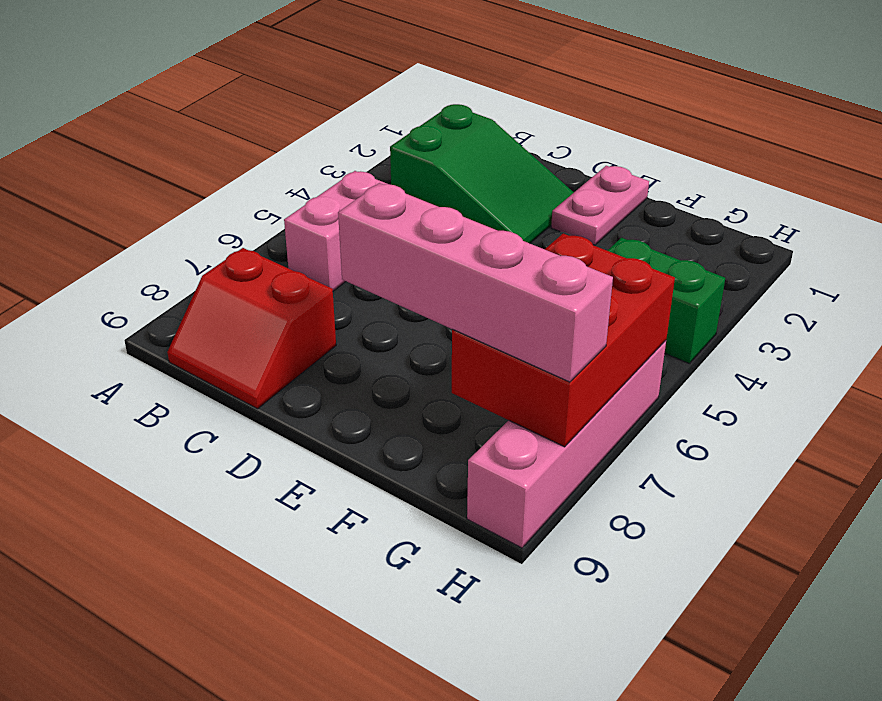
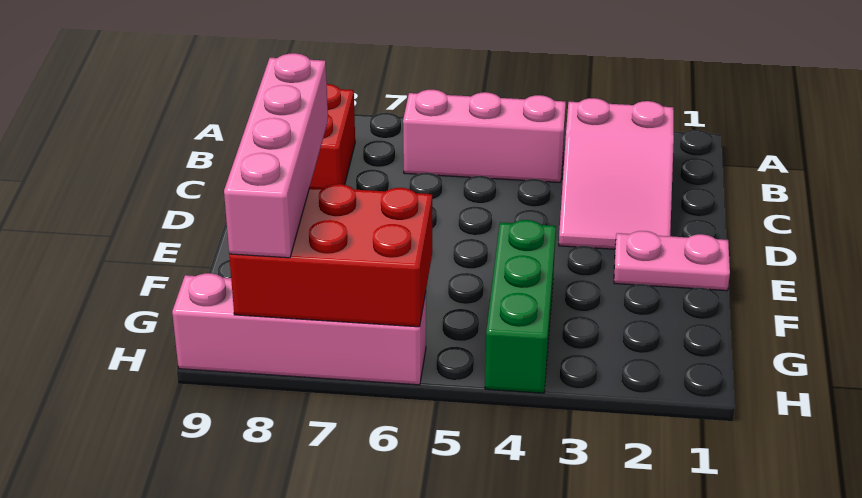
green 2x3 slope [390,104,574,243] -> pink 2x3 slope [559,98,674,249]
pink 1x2 brick [284,171,387,291] -> pink 1x3 brick [403,90,566,182]
green 1x2 brick [607,238,725,363] -> green 1x3 brick [485,220,556,393]

